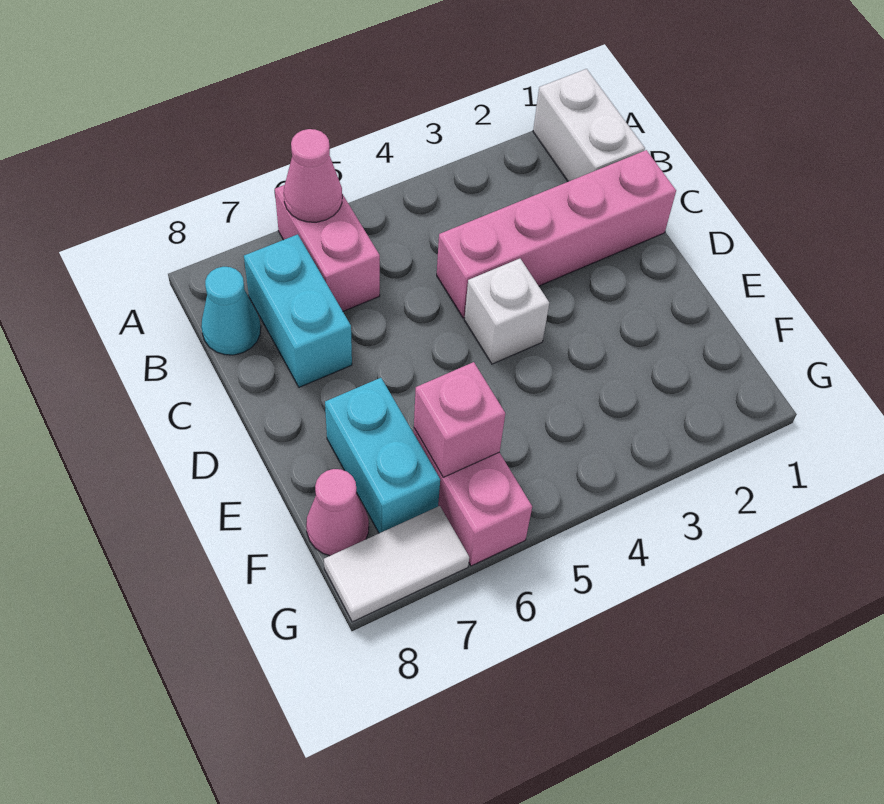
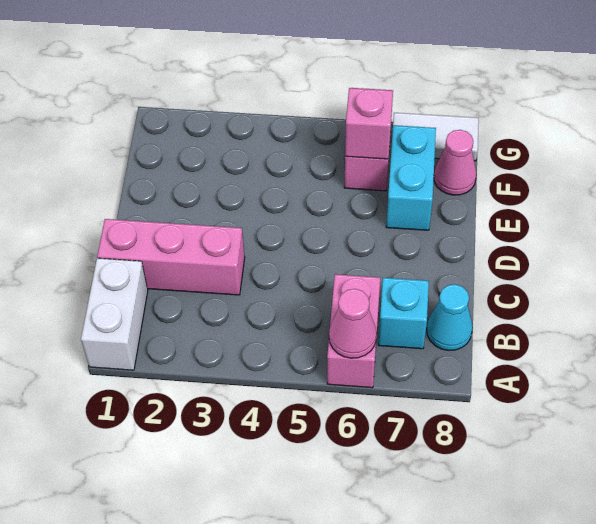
cyan 1x2 brick [244,234,352,387] -> cyan 1x1 brick [378,278,429,349]
pink 1x4 brick [437,150,676,318] -> pink 1x3 brick [97,219,245,295]
white 1x1 brick [464,259,549,364] -> none

